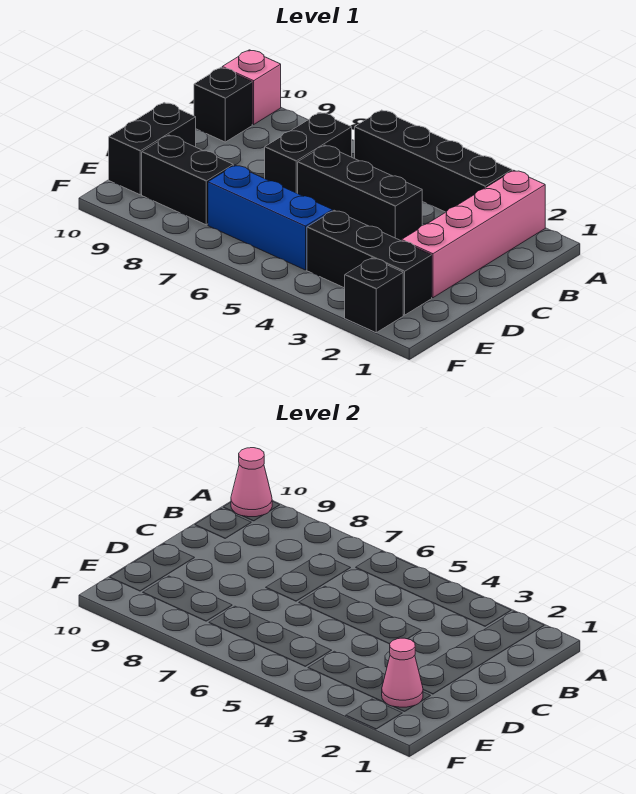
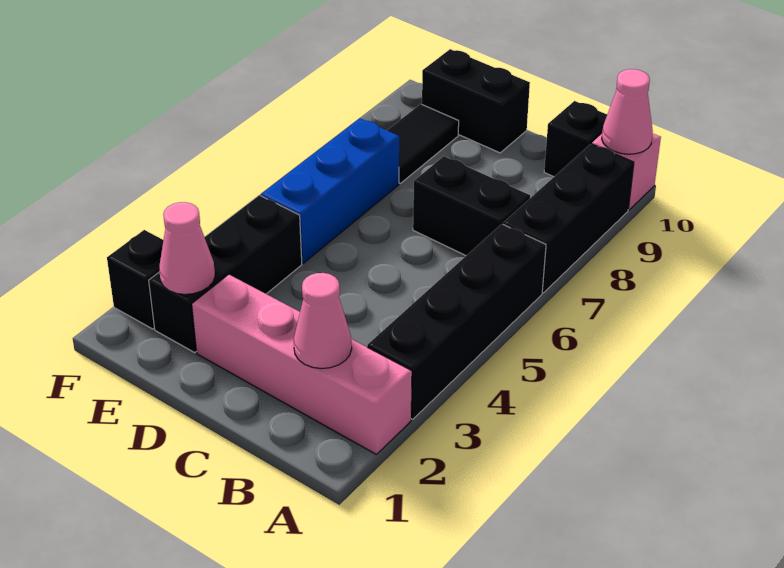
none -> pink 1x1 cone [294,273,352,369]
black 1x3 brick [298,145,422,241] -> black 1x3 brick moved to [503,144,634,293]
black 1x2 brick [142,135,233,225] -> black 1x2 tile [387,104,459,183]

